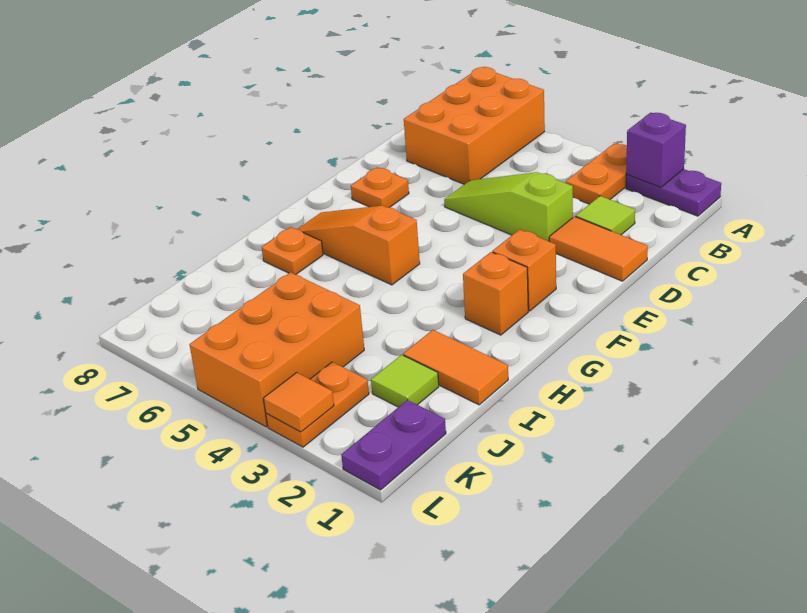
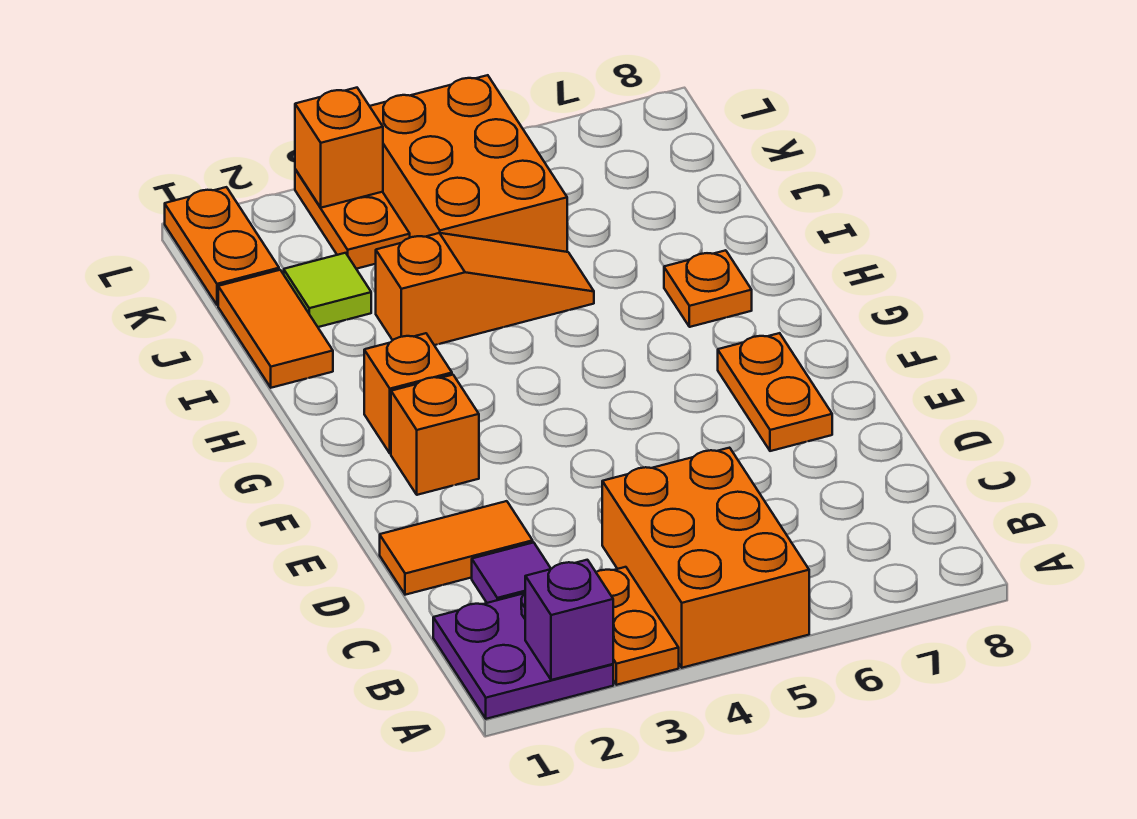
purple 1x2 plate [626,169,721,216] -> purple 2x2 plate [433,593,613,719]
orange 2x3 brick [404,67,545,184] -> orange 2x3 brick moved to [602,448,809,668]
lime 1x1 tile [576,196,635,235] -> purple 1x1 tile [472,542,551,603]
lime 1x3 slope [444,172,573,241] -> none
orange 1x1 plate [351,167,409,207] -> orange 1x2 plate [718,333,832,451]
orange 1x3 slope [298,206,420,285] -> orange 1x3 slope moved to [376,233,594,345]
orange 1x2 tile [403,330,508,405] -> orange 1x2 tile turned to [218,270,333,388]
purple 1x2 plate [341,400,446,490] -> orange 1x2 plate [165,187,279,305]
orange 1x1 tile [263,373,334,432] -> orange 1x1 brick [295,88,383,208]

